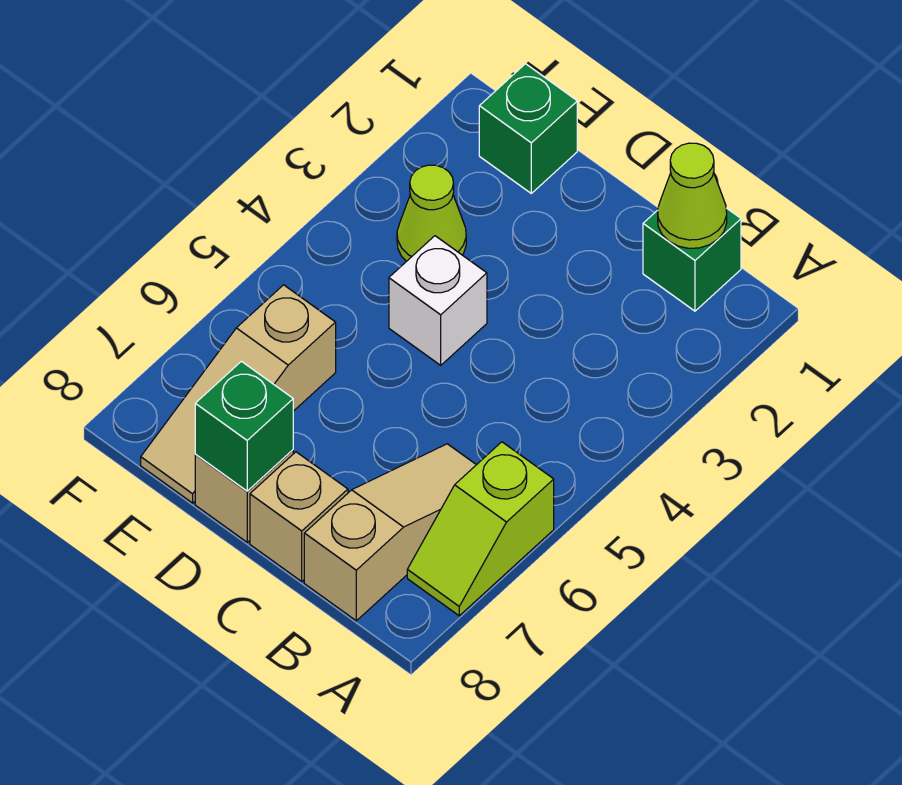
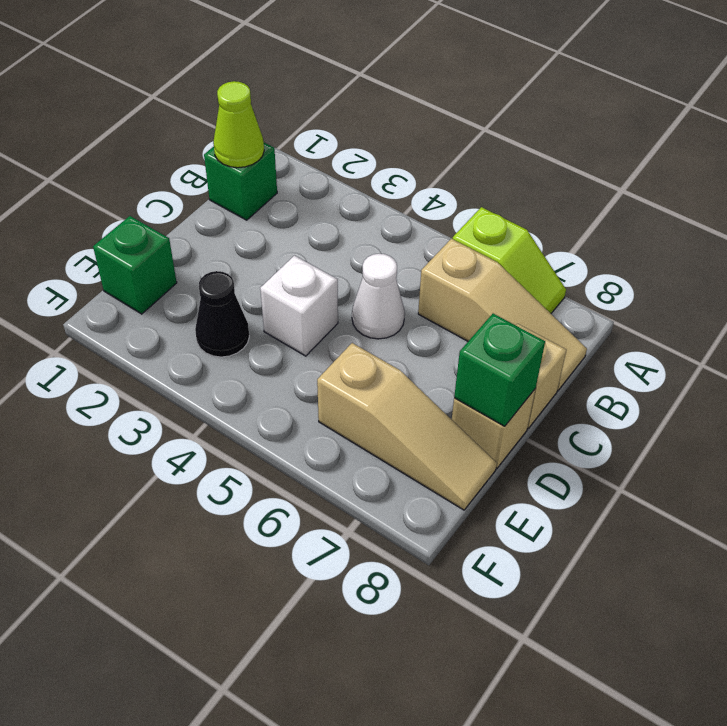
tan 1x3 slope [304,444,476,621] -> tan 1x3 slope turned to [418,239,587,390]
none -> white 1x1 cone [352,254,405,339]
lime 1x1 cone [397,165,466,261] -> black 1x1 cone [195,271,249,357]

